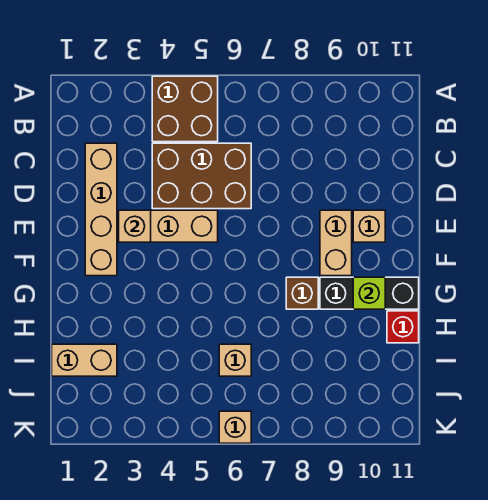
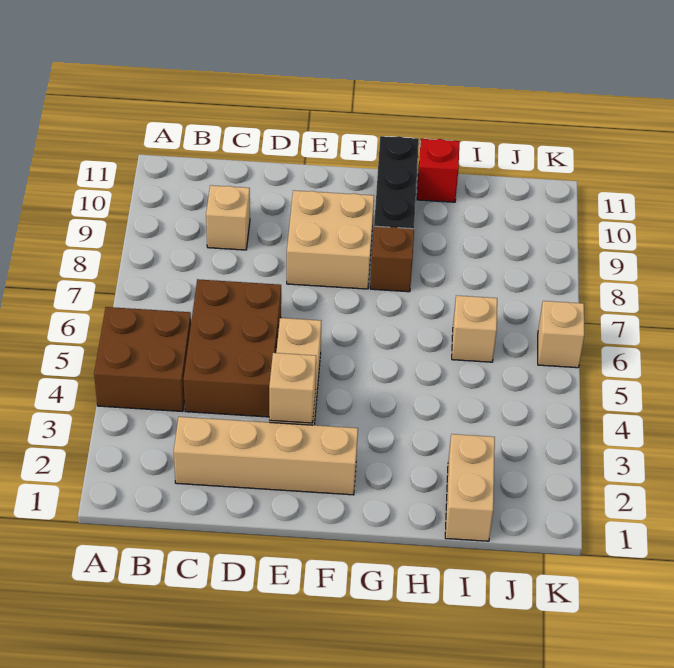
tan 1x2 brick [320,210,352,276] -> tan 2x2 brick [287,190,374,289]
tan 1x1 brick [353,210,385,242] -> tan 1x1 brick moved to [206,185,250,250]
lime 1x1 brick [353,277,385,309] -> none

